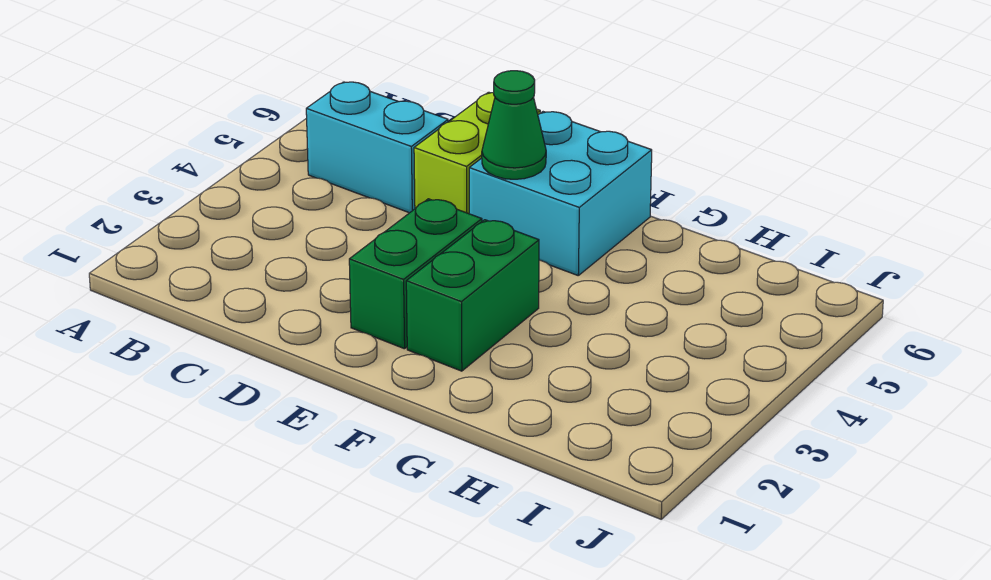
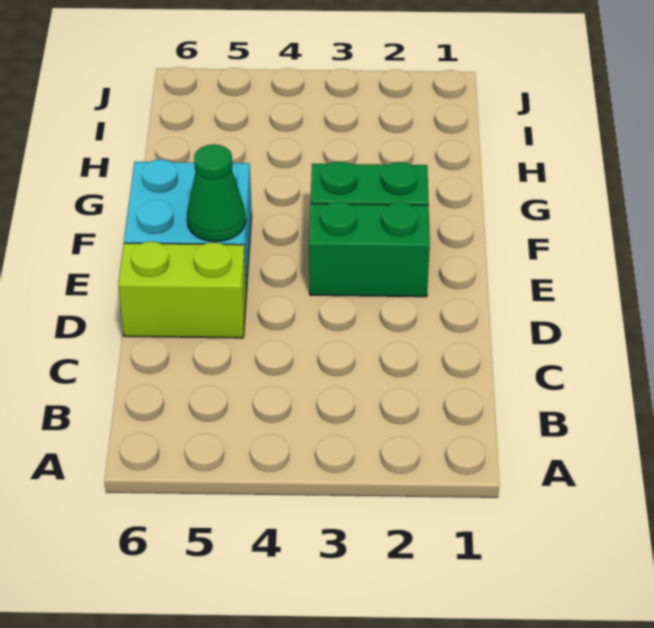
cyan 1x2 brick [306,82,448,213] -> none

